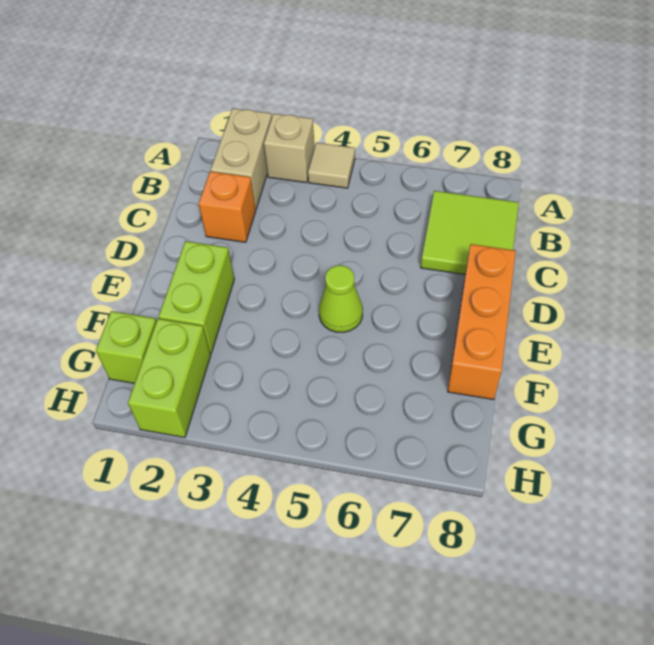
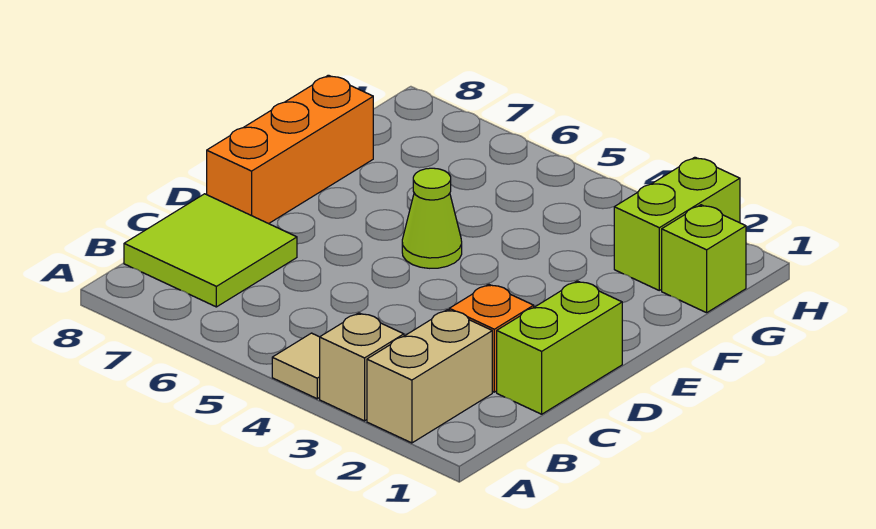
lime 1x2 brick [158,241,234,353] -> lime 1x2 brick moved to [497,281,622,414]

